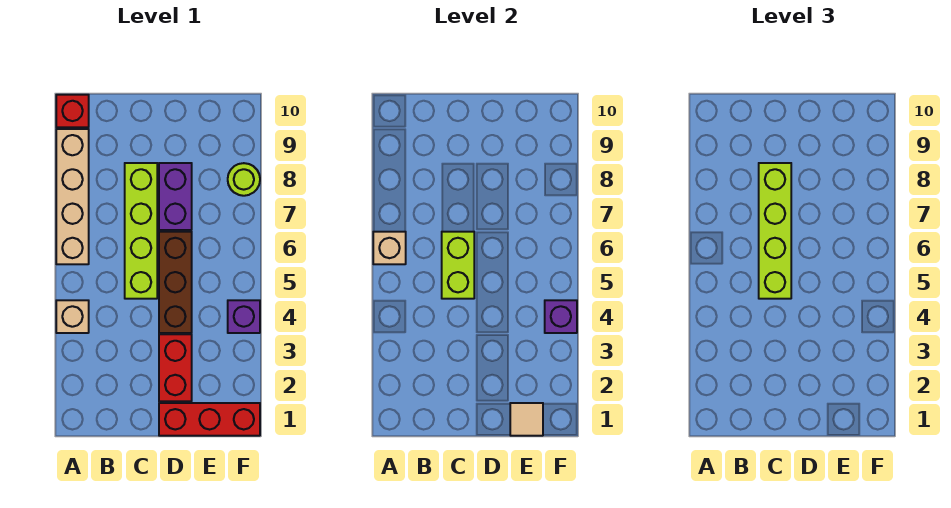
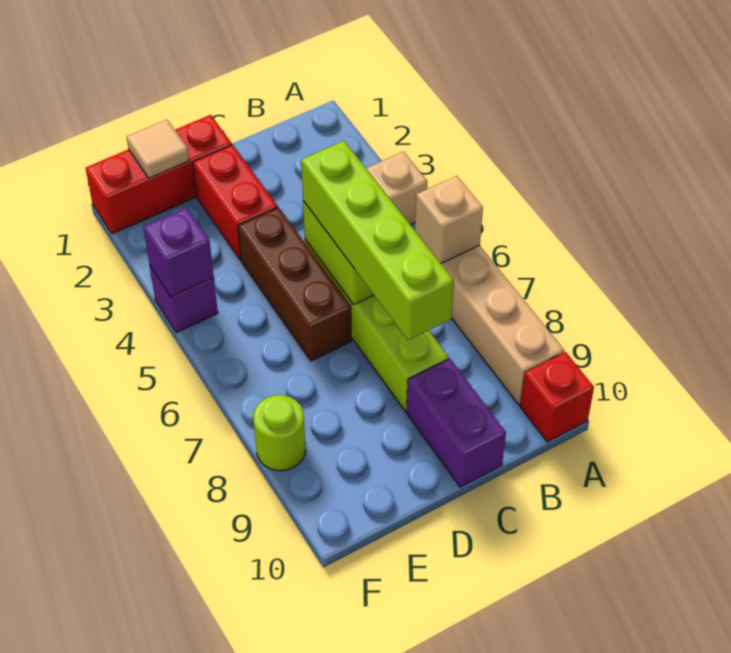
purple 1x2 brick [159,163,192,230] -> purple 1x2 brick moved to [407,359,506,487]

